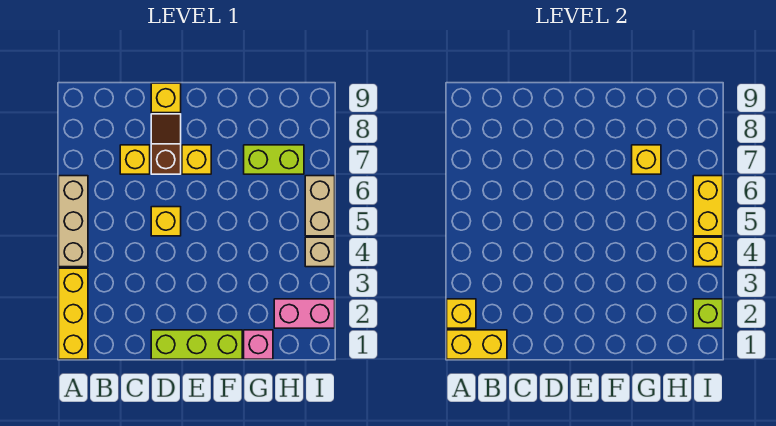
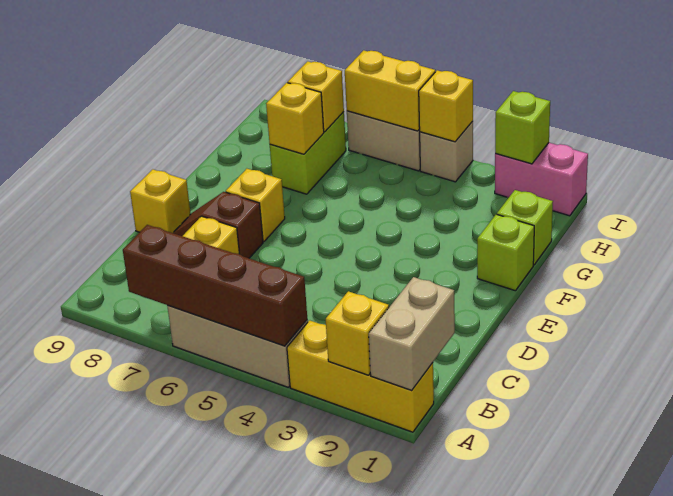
yellow 1x2 brick [447,330,507,359] -> tan 1x2 brick [369,277,455,391]
none -> brown 1x4 brick [123,225,307,346]
lime 1x3 brick [151,330,242,359] -> lime 1x1 brick [477,214,534,291]
yellow 1x1 brick [151,207,181,236] -> yellow 1x1 brick moved to [288,61,344,132]
pink 1x1 brick [244,330,273,359] -> lime 1x1 brick [497,190,553,265]
pink 1x2 brick [274,299,335,328] -> pink 1x2 brick turned to [495,143,588,216]

